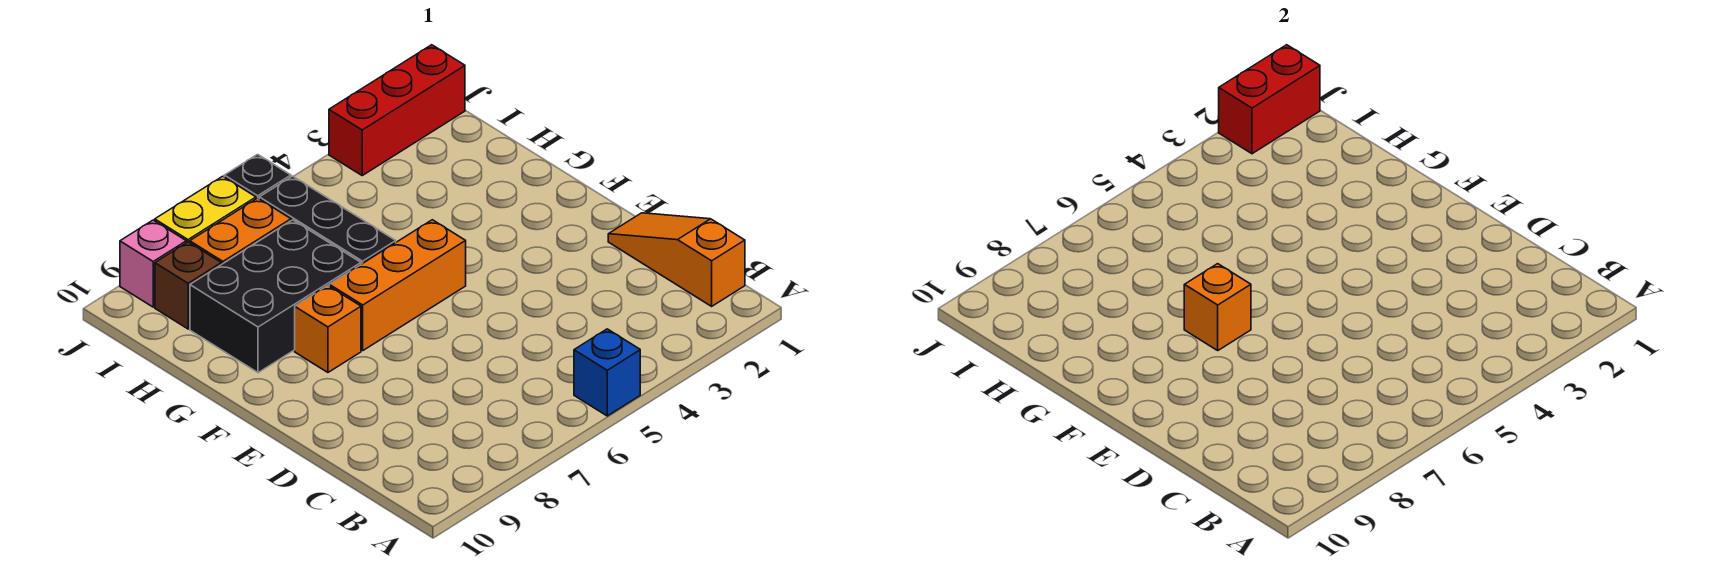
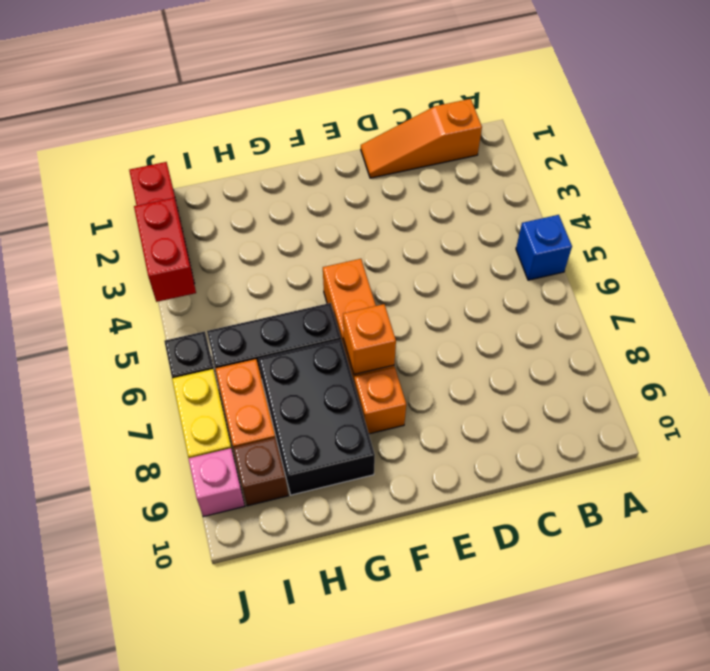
red 1x2 brick [1219,45,1320,154] -> red 1x2 brick moved to [134,198,196,302]

